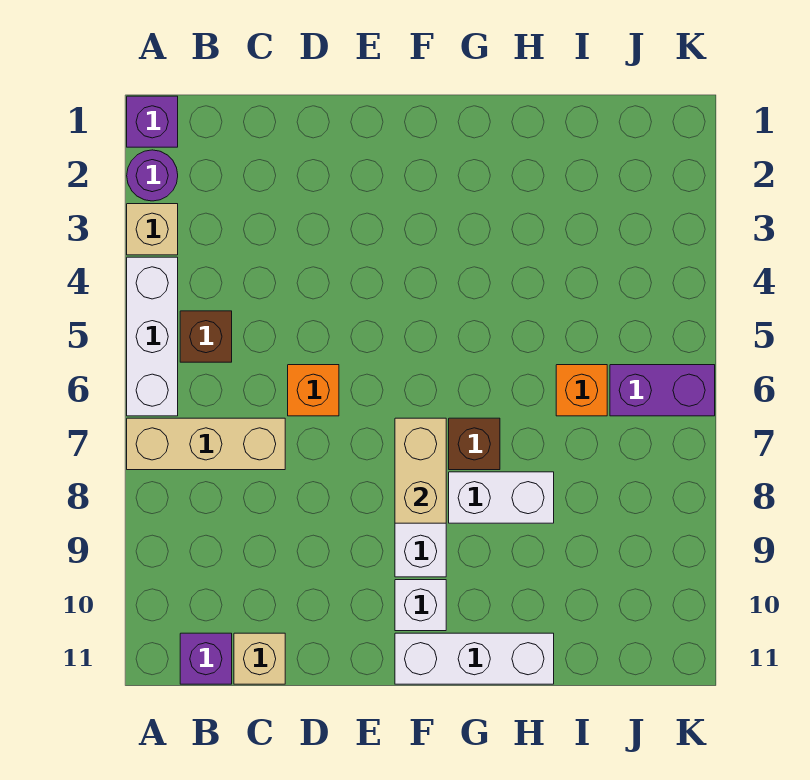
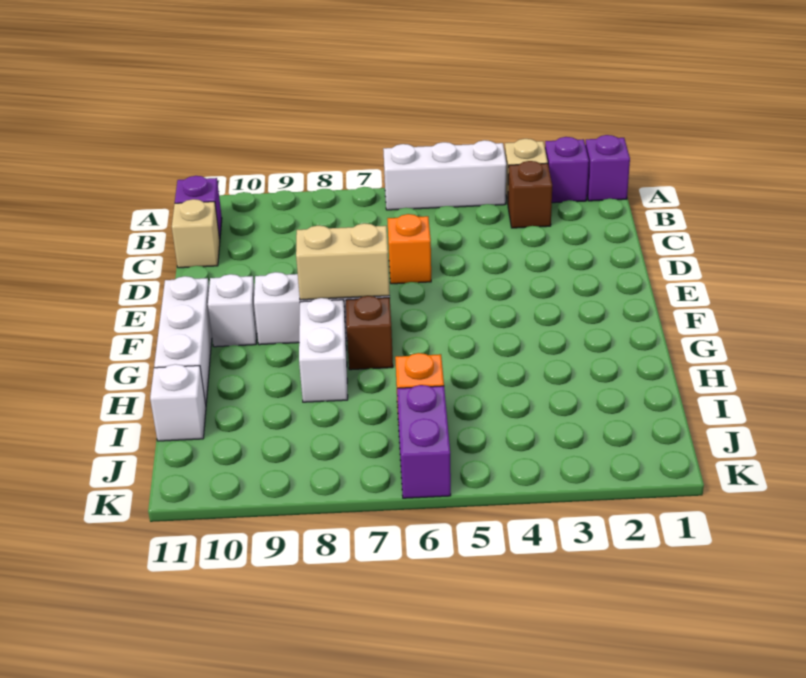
purple 1x1 round brick [127,150,178,201] -> purple 1x1 brick [545,137,589,203]
tan 1x3 brick [127,418,285,470] -> none
brown 1x1 brick [180,311,232,362] -> brown 1x1 brick moved to [508,161,552,228]
none -> white 1x1 brick [150,364,206,441]

